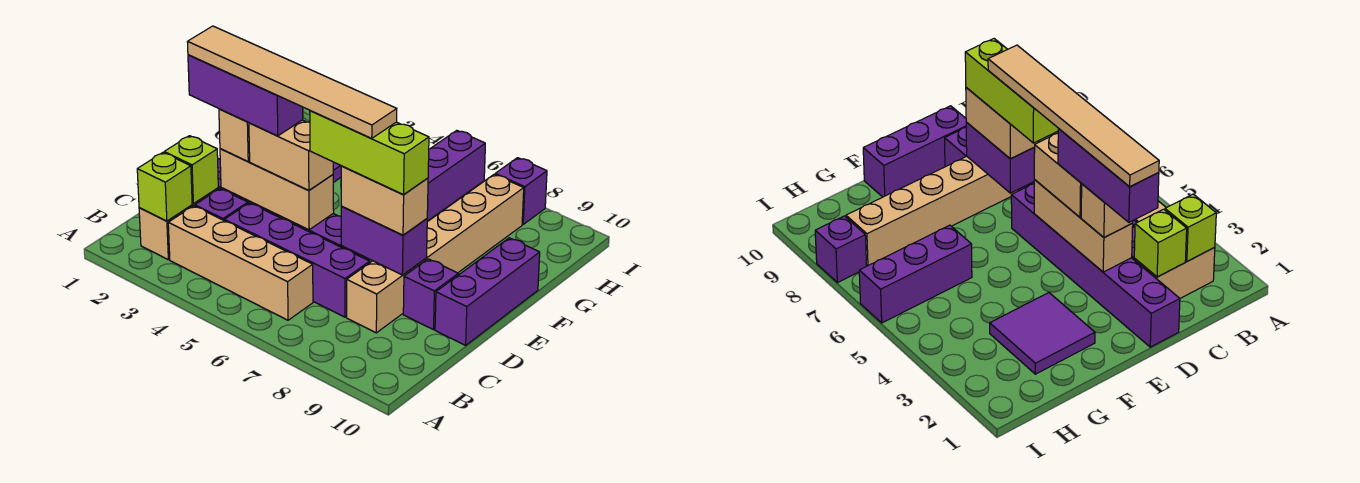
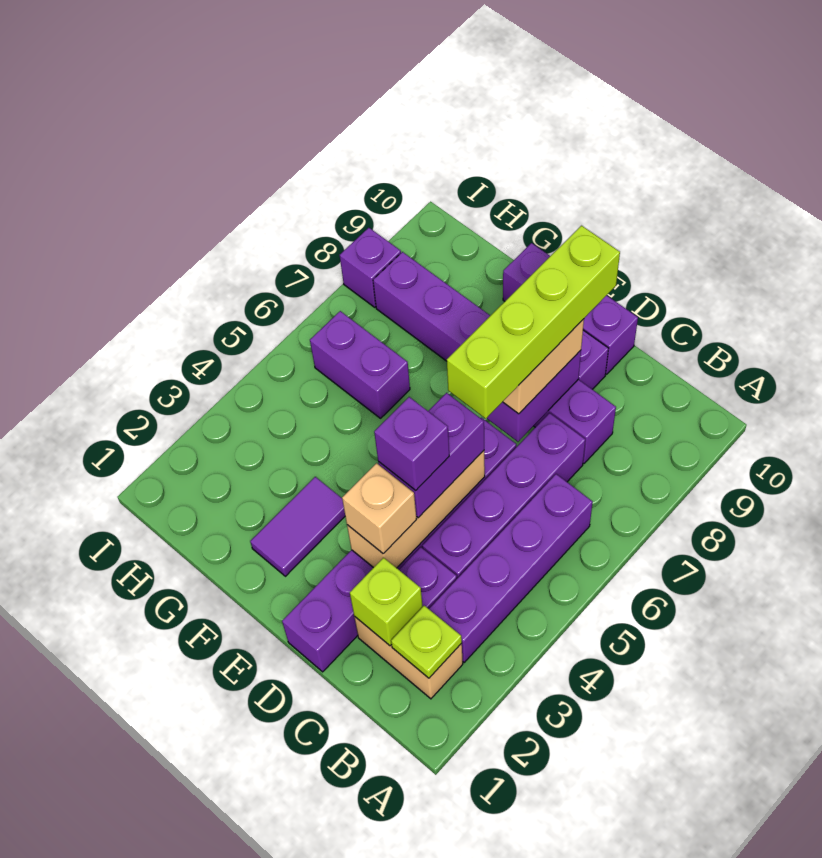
lime 1x1 brick [137,153,192,221] -> lime 1x1 plate [391,606,462,678]
tan 1x4 brick [168,206,313,320] -> purple 1x4 brick [429,474,593,662]
tan 1x6 brick [347,174,524,333] -> purple 1x6 brick [373,252,616,463]
purple 1x3 brick [188,55,303,136] -> purple 1x1 brick [374,397,449,490]
tan 1x6 tile [187,26,397,138] -> none
tan 1x2 brick [249,120,333,191] -> purple 1x2 brick [378,393,484,518]
lime 1x3 brick [310,111,429,195] -> lime 1x4 brick [447,226,620,419]
purple 2x2 tile [990,293,1095,374] -> purple 1x2 tile [250,477,345,576]
purple 1x3 brick [427,130,485,221] -> purple 1x2 brick [310,311,410,418]

